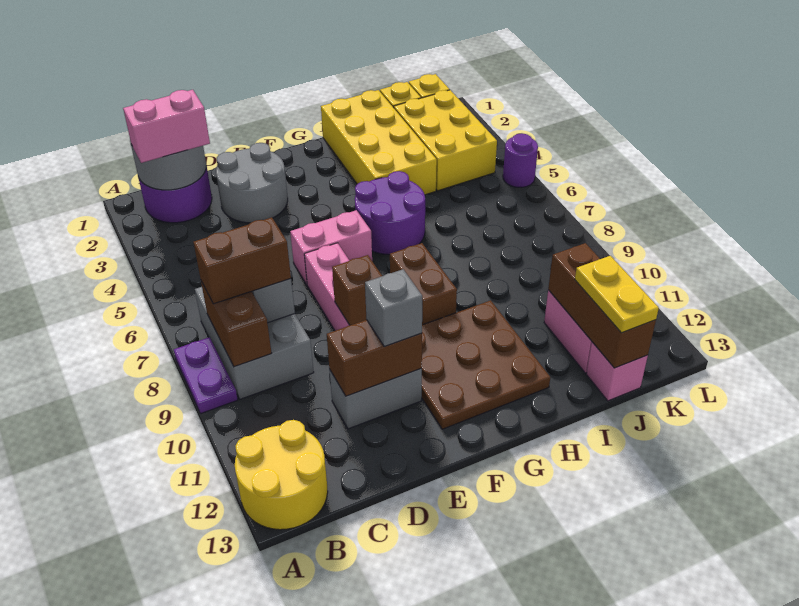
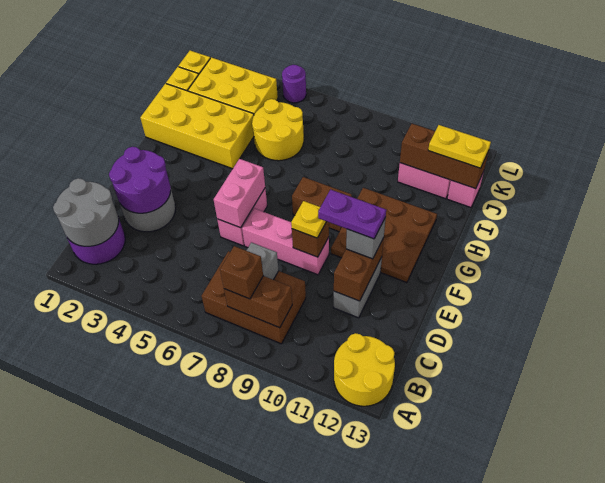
purple 1x2 plate [174,337,238,414] -> purple 1x2 plate moved to [318,190,386,239]
pink 1x2 brick [123,90,210,163] -> pink 1x2 brick moved to [214,159,265,228]
grey 2x3 brick [195,287,314,399] -> brown 2x3 brick [202,251,306,344]
brown 1x2 brick [193,217,291,304] -> brown 1x1 brick [220,246,263,299]
none -> yellow 1x1 plate [291,201,327,238]
purple 2x2 round brick [355,171,425,255] -> purple 2x2 round brick moved to [109,147,171,213]
none -> yellow 2x2 round brick [252,99,304,161]

